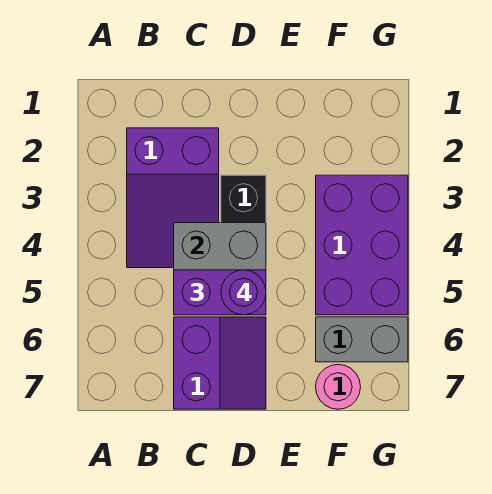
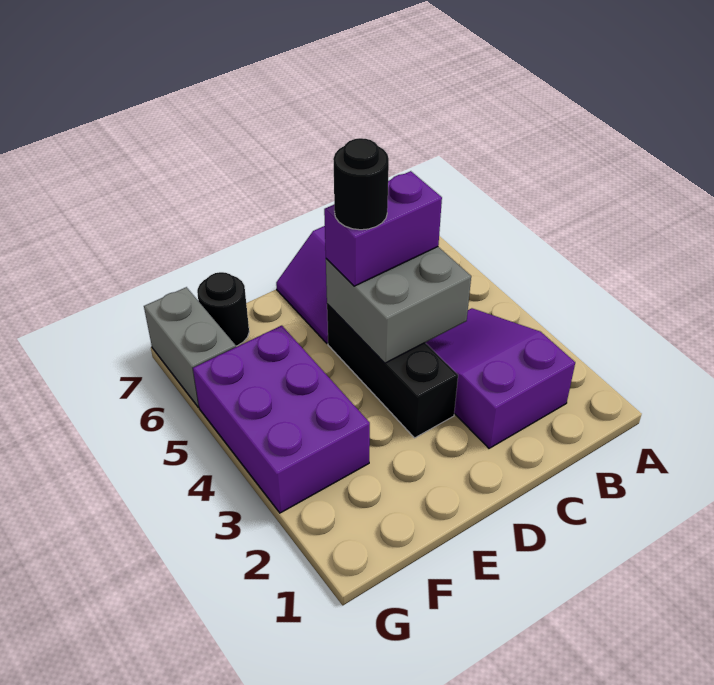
purple 1x1 round brick [221,270,266,315] -> black 1x1 round brick [333,138,389,230]
grey 1x2 brick [316,317,408,362] -> grey 1x2 brick turned to [144,287,236,407]
pink 1x1 round brick [316,364,361,409] -> black 1x1 round brick [197,272,249,346]

